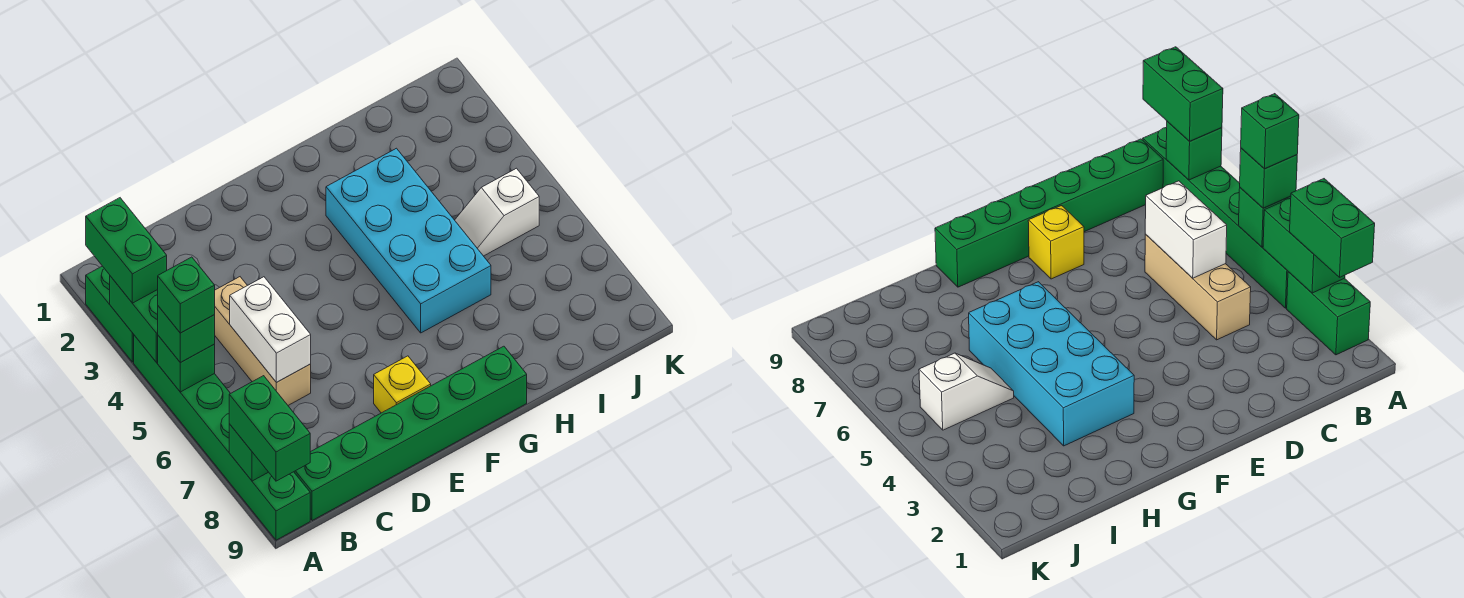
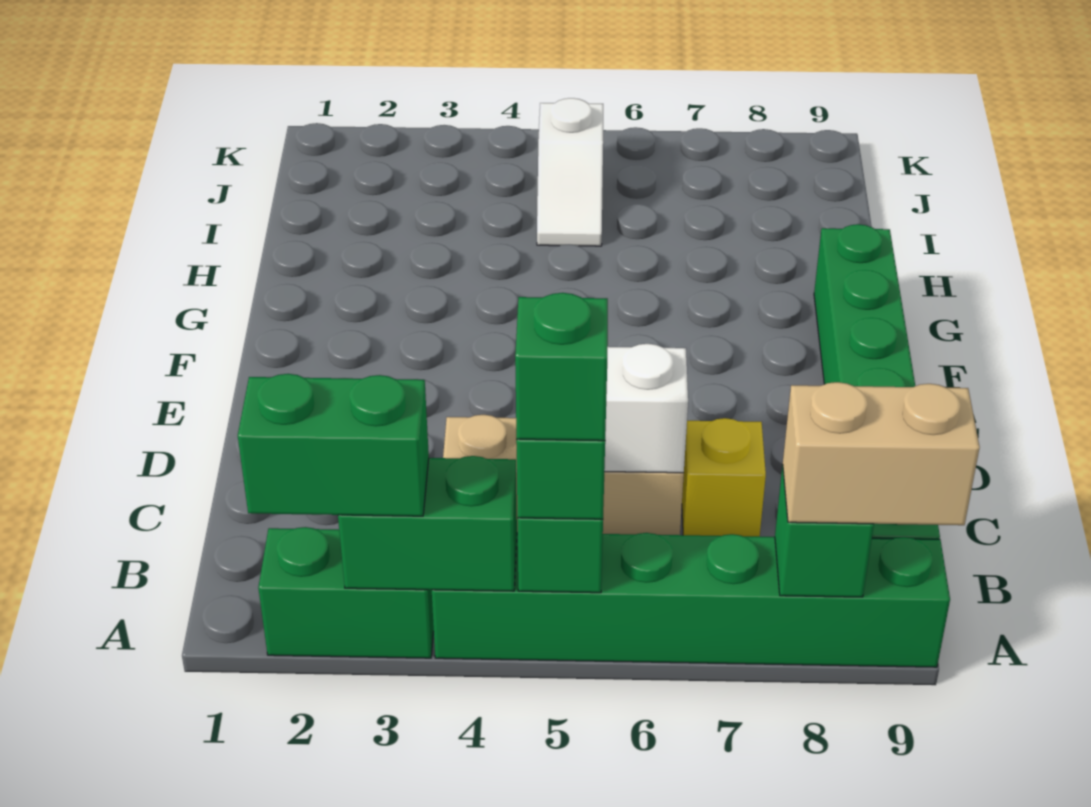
green 1x2 brick [229,376,310,481] -> tan 1x2 brick [783,382,980,525]
yellow 1x1 brick [374,356,431,413] -> yellow 1x1 brick moved to [682,418,766,536]
cyan 2x4 brick [326,148,491,333] -> none

